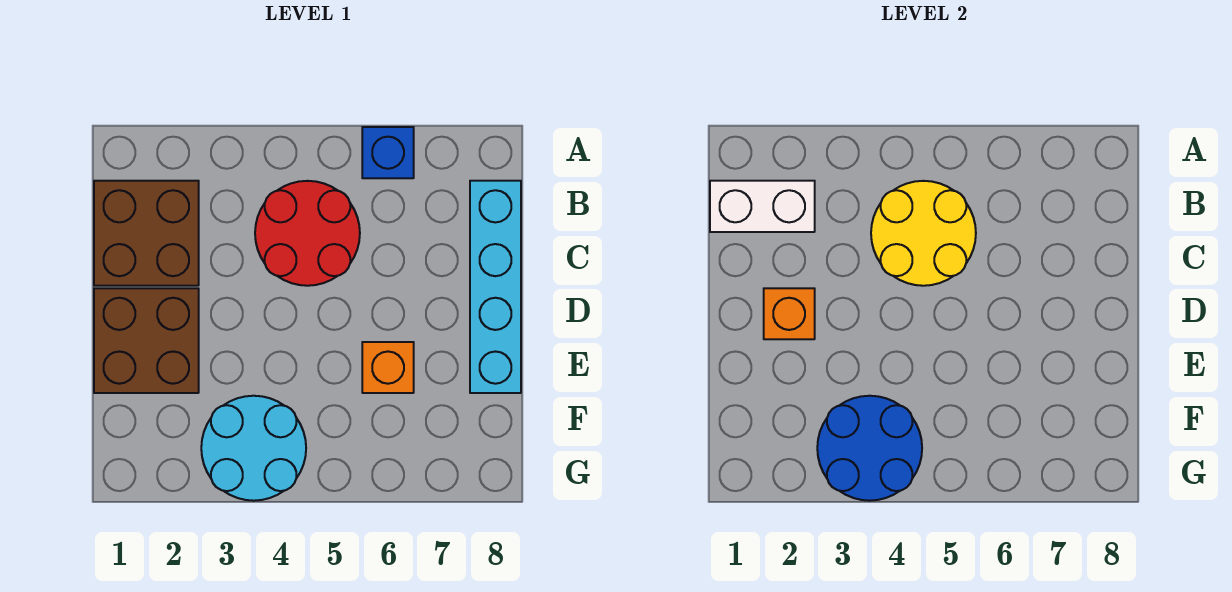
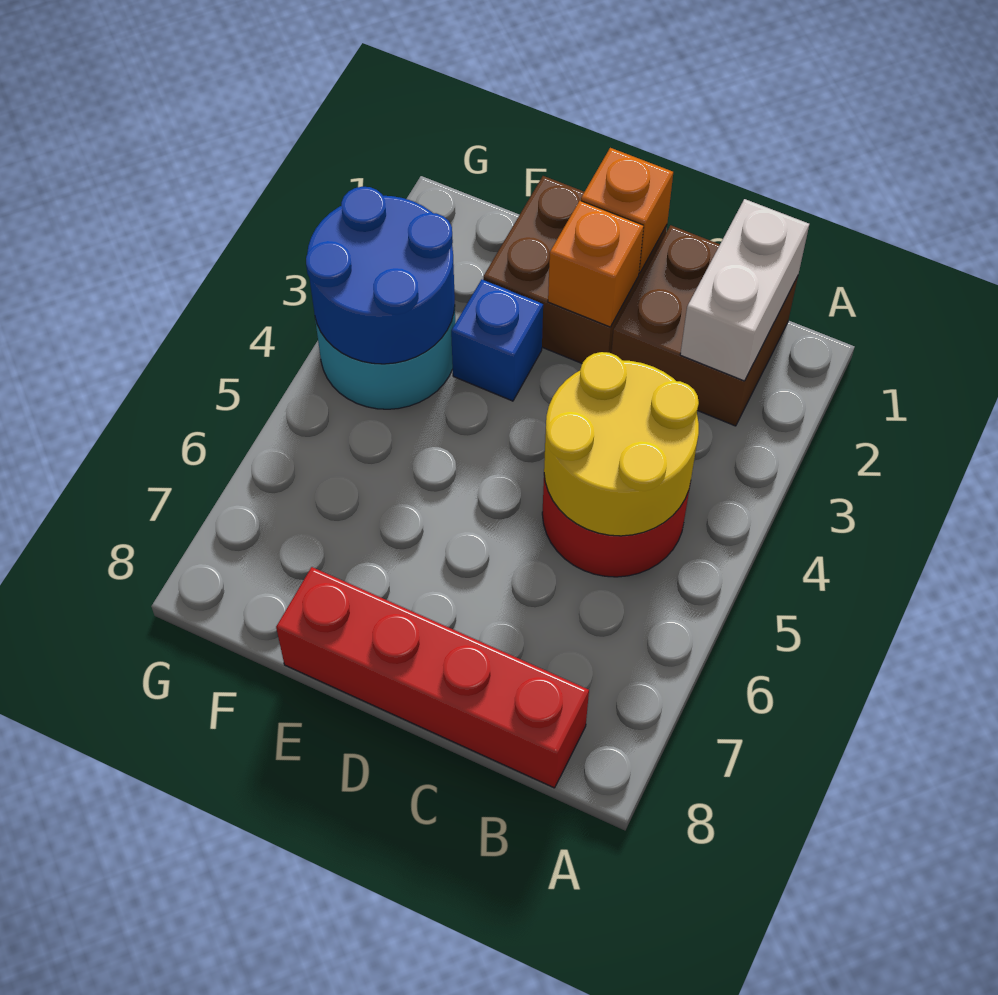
blue 1x1 brick [362,127,414,178] -> blue 1x1 brick moved to [451,279,543,401]
cyan 1x4 brick [470,181,521,393] -> red 1x4 brick [276,567,589,788]
orange 1x1 brick [362,342,414,393] -> orange 1x1 brick moved to [581,148,673,273]

